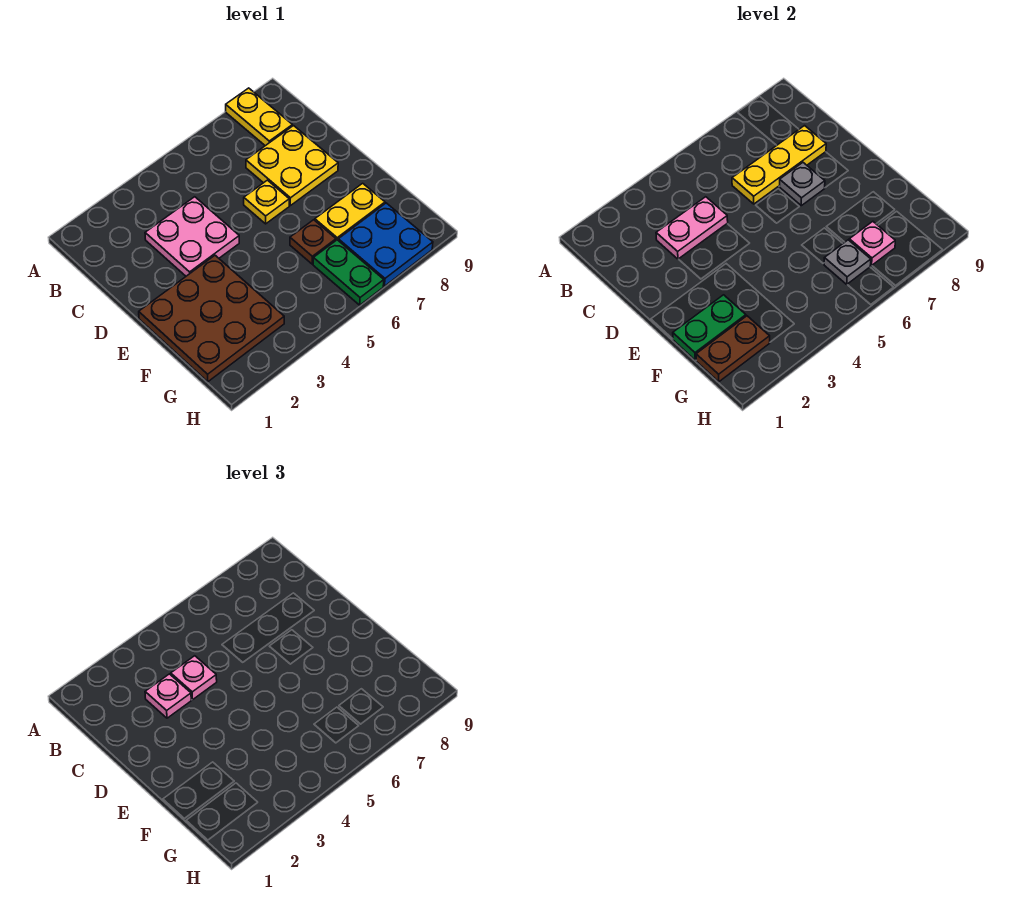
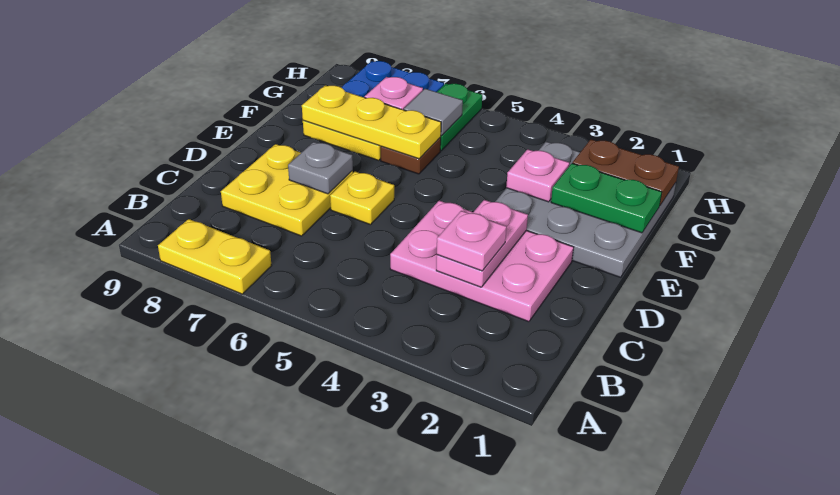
yellow 1x2 plate [226,88,292,146] -> yellow 1x2 plate turned to [158,219,272,294]
pink 2x2 plate [145,197,239,276] -> pink 2x3 plate [390,200,574,322]
pink 1x2 plate [656,197,728,259] -> pink 1x2 plate turned to [436,200,528,287]
pink 1x1 plate [171,656,217,700] -> pink 1x1 plate moved to [506,149,569,202]
yellow 1x3 plate [732,126,826,204] -> yellow 1x3 plate moved to [302,85,441,159]
brown 3x3 plate [139,255,284,382] -> grey 3x3 plate [495,142,676,277]
grey 1x1 plate [824,240,871,284] -> grey 1x1 tile [404,89,463,136]

